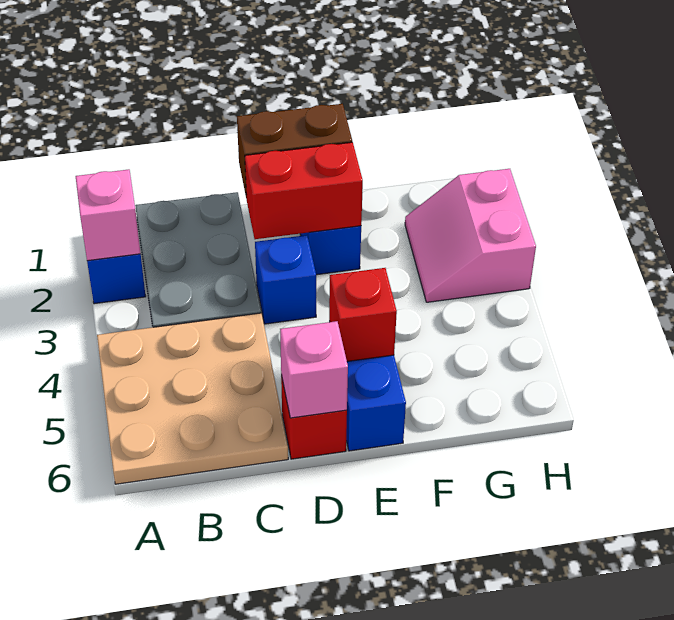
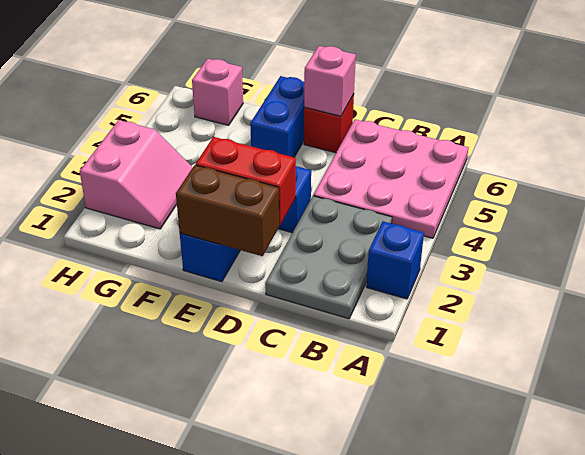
pink 1x1 brick [76,169,141,261] -> pink 1x1 brick moved to [192,59,243,125]
tan 3x3 plate [97,313,288,484] -> pink 3x3 plate [313,119,469,238]
red 1x1 brick [329,268,397,361] -> none

